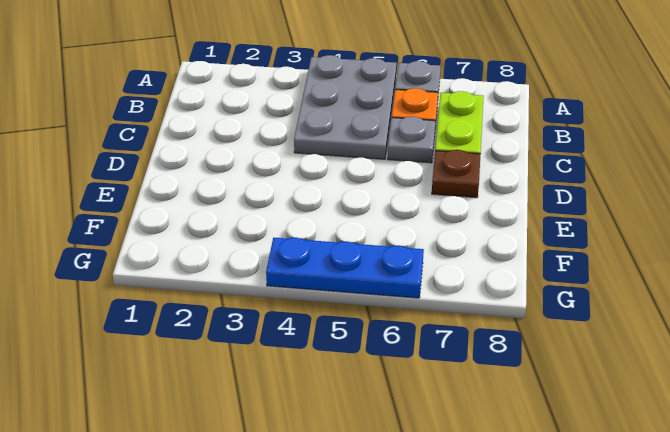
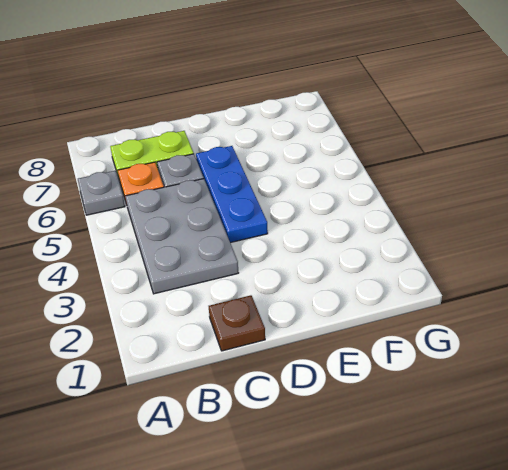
grey 2x3 plate [294,55,397,159] -> grey 2x3 plate turned to [125,179,238,294]
brown 1x1 plate [432,150,481,198] -> brown 1x1 plate moved to [209,295,265,351]
blue 1x3 plate [266,238,424,298] -> blue 1x3 plate moved to [196,146,268,243]

